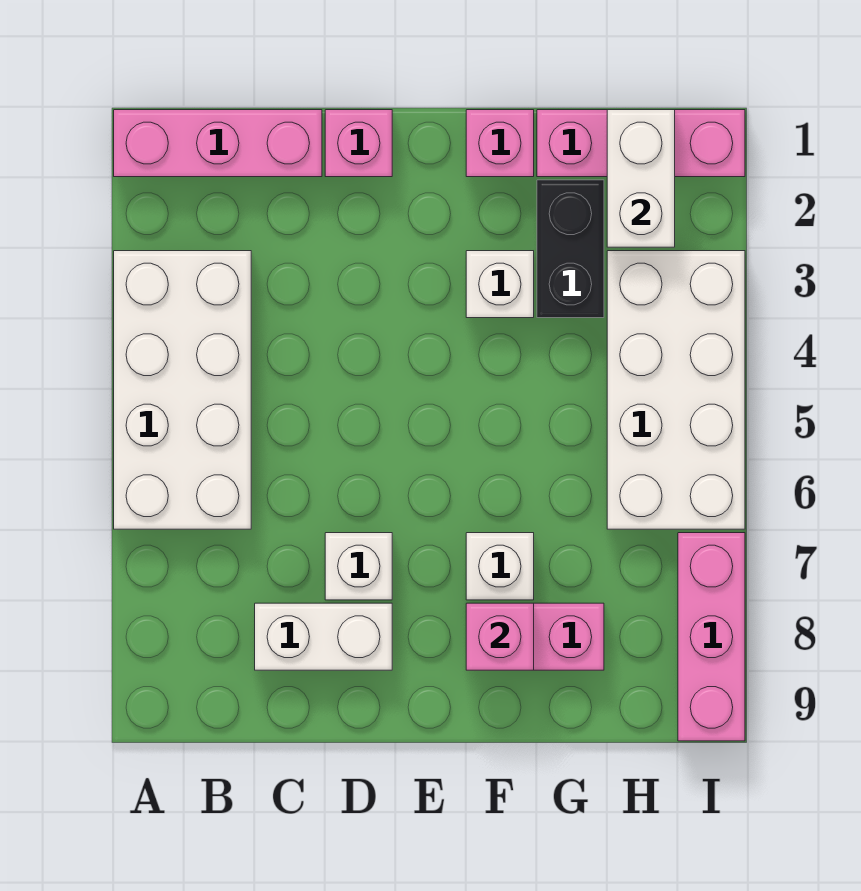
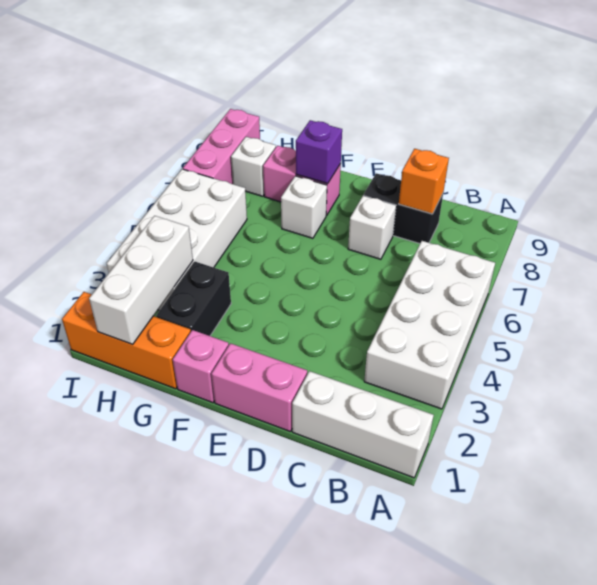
pink 1x3 brick [114,110,322,177] -> white 1x3 brick [292,371,434,478]
white 1x2 brick [255,603,392,670] -> black 1x2 brick [363,173,443,244]
none -> orange 1x1 brick [399,149,449,214]
pink 1x1 brick [325,110,392,177] -> pink 1x2 brick [212,343,307,432]
white 1x1 brick [466,251,534,318] -> white 1x1 brick moved to [231,137,276,196]
pink 1x1 brick [466,603,534,670] -> purple 1x1 brick [296,120,342,184]
pink 1x3 brick [537,110,745,177] -> orange 1x3 brick [62,292,191,389]
white 1x2 brick [607,110,675,247] -> white 1x3 brick [89,216,193,345]

